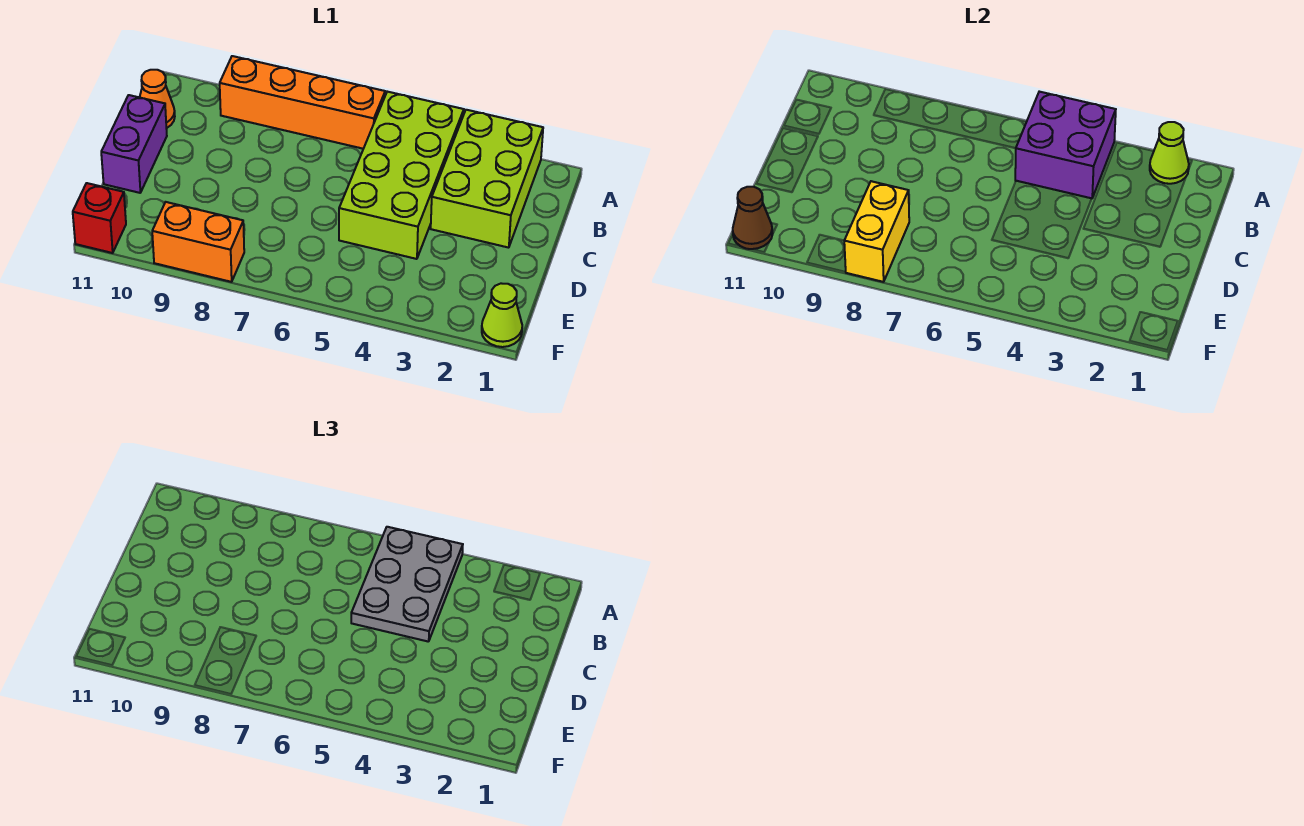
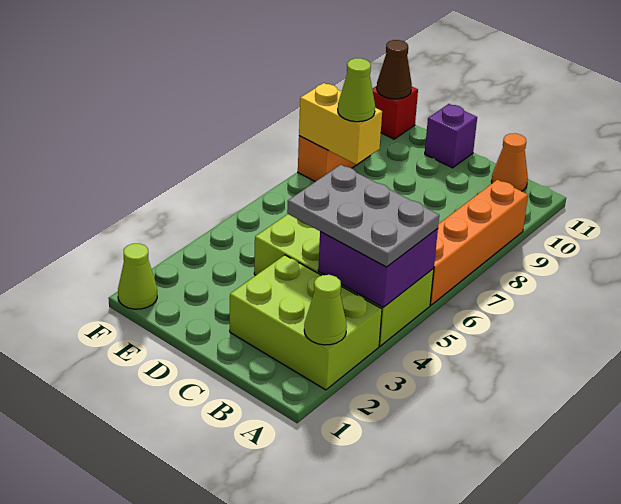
purple 1x2 brick [101,95,167,193] -> purple 1x1 brick [425,104,477,168]
none -> lime 1x1 cone [338,58,375,122]

